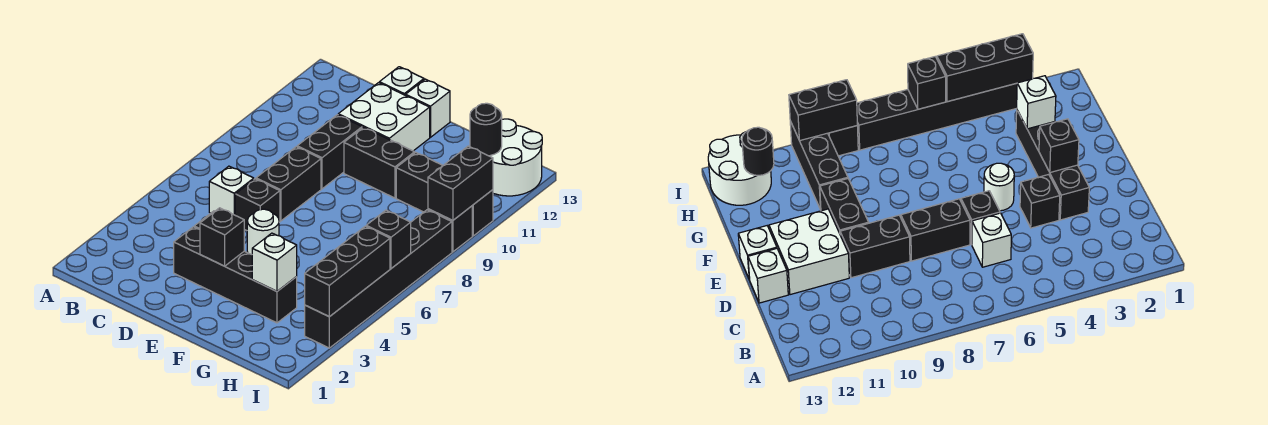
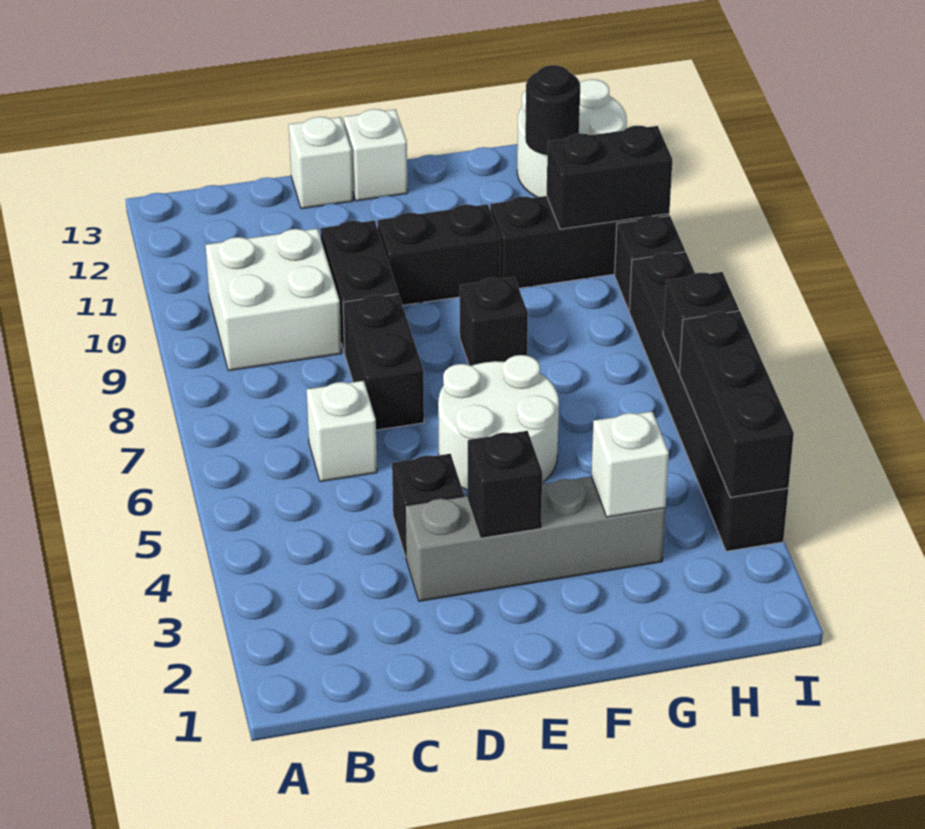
black 1x4 brick [174,227,297,323] -> grey 1x4 brick [405,476,666,601]
black 1x1 brick [235,179,280,230] -> black 1x1 brick moved to [460,277,528,366]
white 2x2 brick [338,83,430,151] -> white 2x2 brick moved to [206,229,341,371]
white 1x1 round brick [247,209,279,254] -> white 2x2 round brick [438,355,559,490]
black 1x2 brick [428,146,493,221] -> black 1x2 brick turned to [547,126,672,229]

